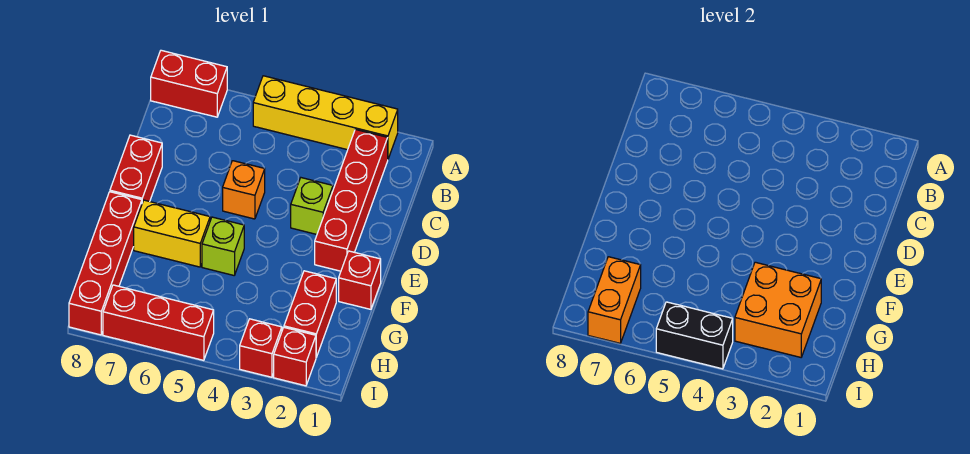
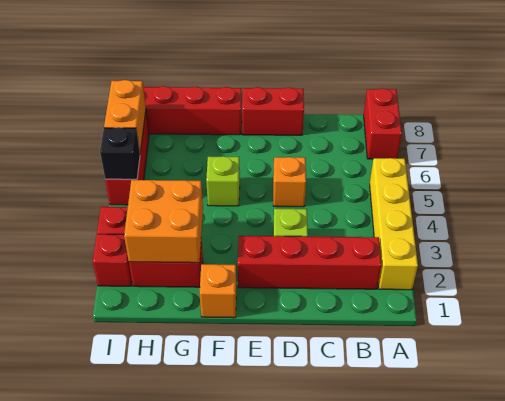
red 1x1 brick [339,251,381,309] -> orange 1x1 brick [200,264,236,318]
yellow 1x2 brick [134,200,210,267] -> none
orange 1x2 brick [588,257,641,343] -> orange 1x2 brick turned to [104,80,146,153]
black 1x2 brick [656,302,733,369] -> black 1x1 brick [100,127,140,179]

